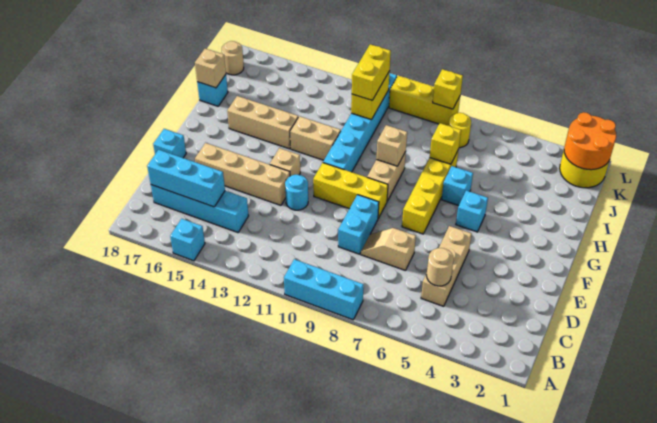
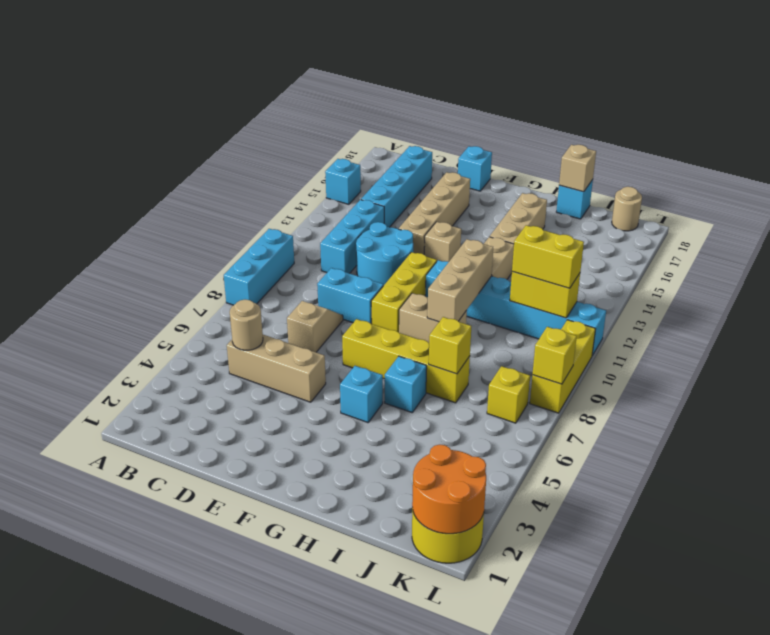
cyan 1x3 brick [147,150,225,207] -> cyan 1x3 brick moved to [320,200,384,273]
cyan 1x1 round brick [285,175,308,210] -> cyan 2x2 round brick [356,222,413,286]
tan 1x1 brick [376,125,407,166] -> tan 1x3 brick [427,239,493,322]
yellow 1x1 round brick [449,113,471,148] -> yellow 1x1 brick [487,366,530,423]

